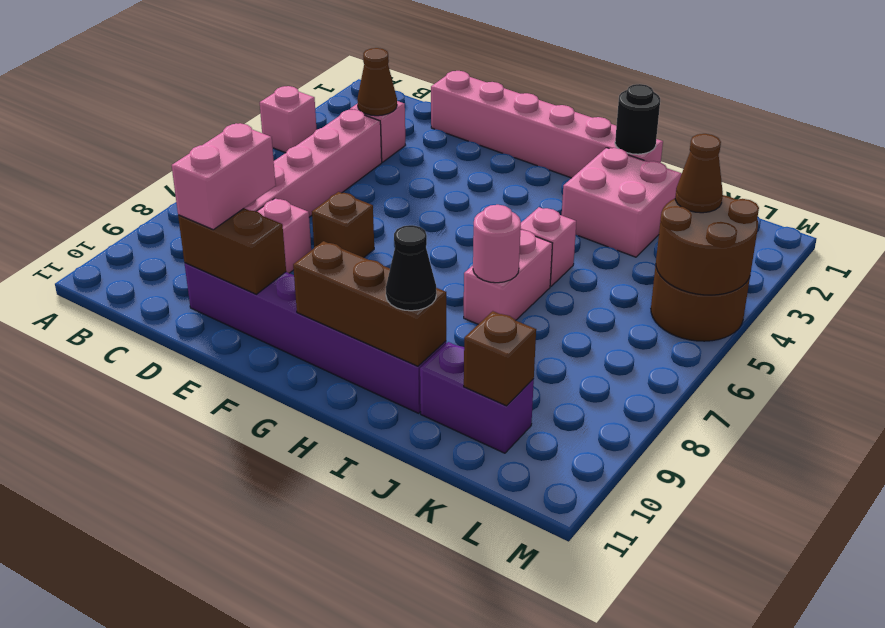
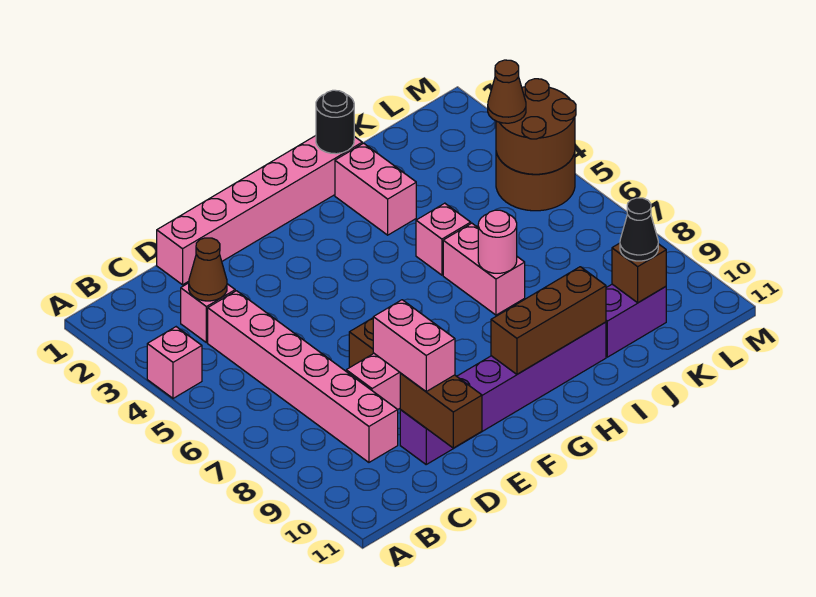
brown 1x2 brick [178,208,286,294] -> brown 1x2 brick turned to [400,373,482,448]
pink 2x2 brick [562,148,682,257] -> pink 1x2 brick [335,143,416,235]
black 1x1 cone [386,225,436,311] -> black 1x1 cone moved to [620,198,658,261]

